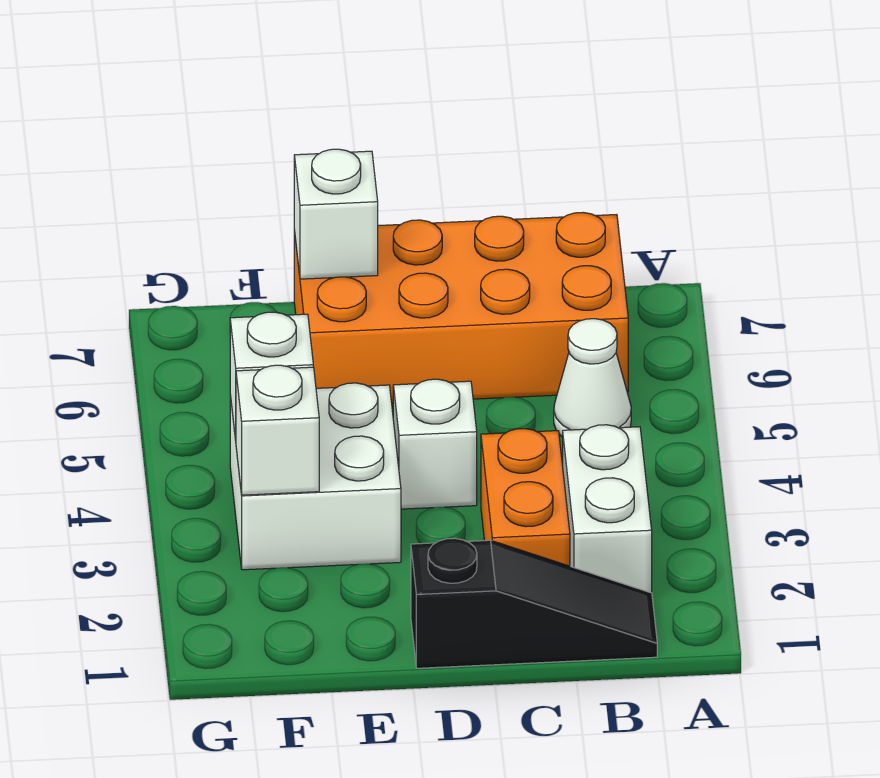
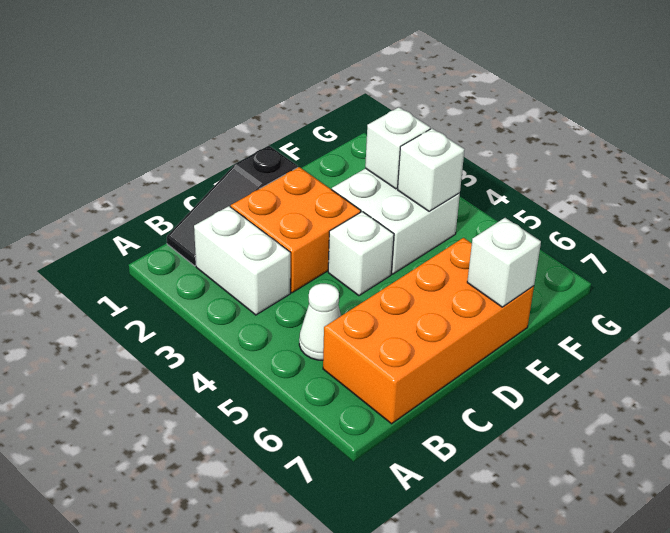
orange 1x2 brick [481,429,570,566] -> orange 2x2 brick [231,167,361,293]

